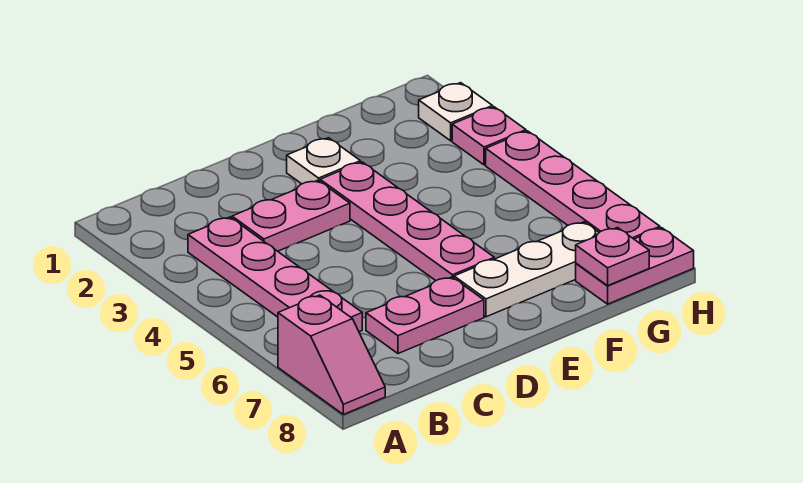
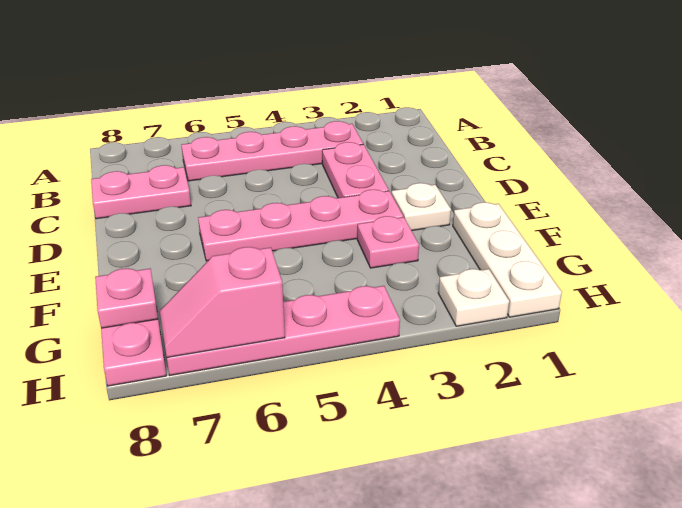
pink 1x2 slope [278,295,385,414] -> pink 1x2 slope moved to [160,247,285,358]
pink 1x2 plate [366,277,484,354] -> pink 1x2 plate turned to [91,165,191,219]
white 1x3 plate [454,222,599,317] -> white 1x3 plate moved to [453,202,562,317]
pink 1x1 plate [452,107,526,165] -> pink 1x1 plate moved to [357,216,419,268]

